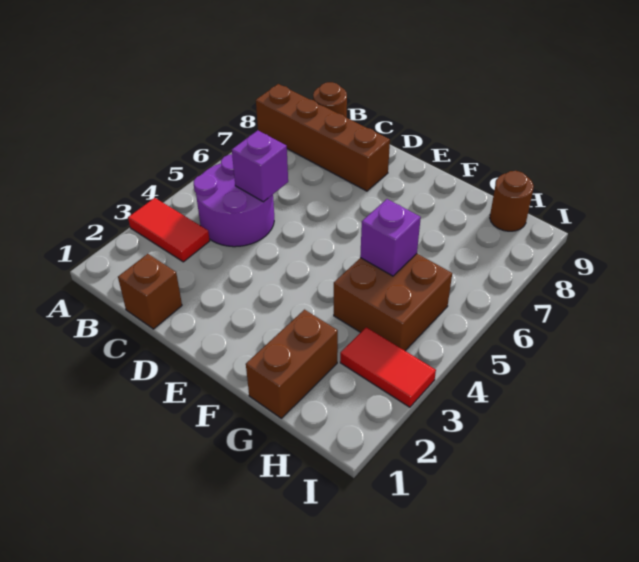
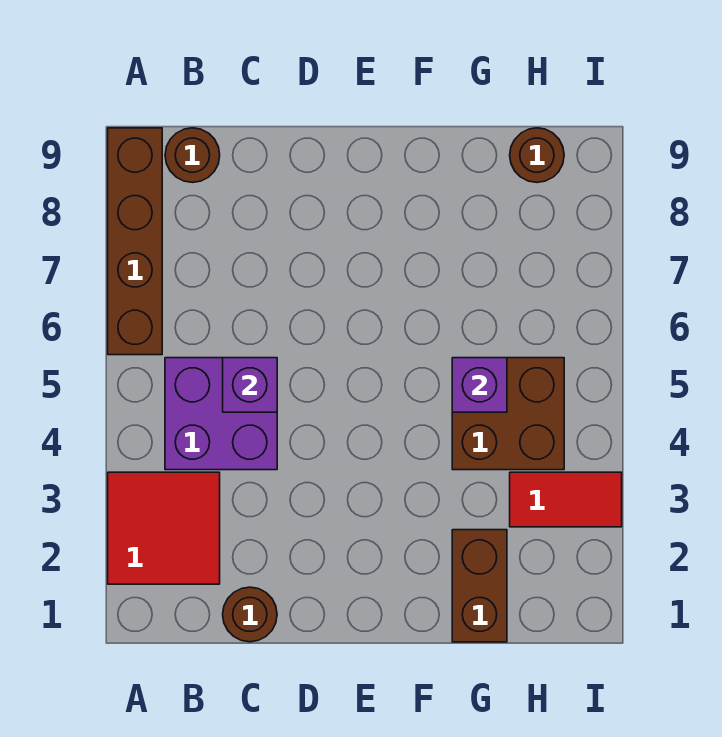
red 1x2 tile [128,198,210,262] -> red 2x2 tile [108,472,220,584]
brown 1x4 brick [256,84,390,191] -> brown 1x4 brick turned to [108,128,162,355]
purple 2x2 round brick [194,154,274,247] -> purple 2x2 brick [165,358,277,470]
brown 1x1 brick [118,254,182,329] -> brown 1x1 round brick [223,587,277,642]

